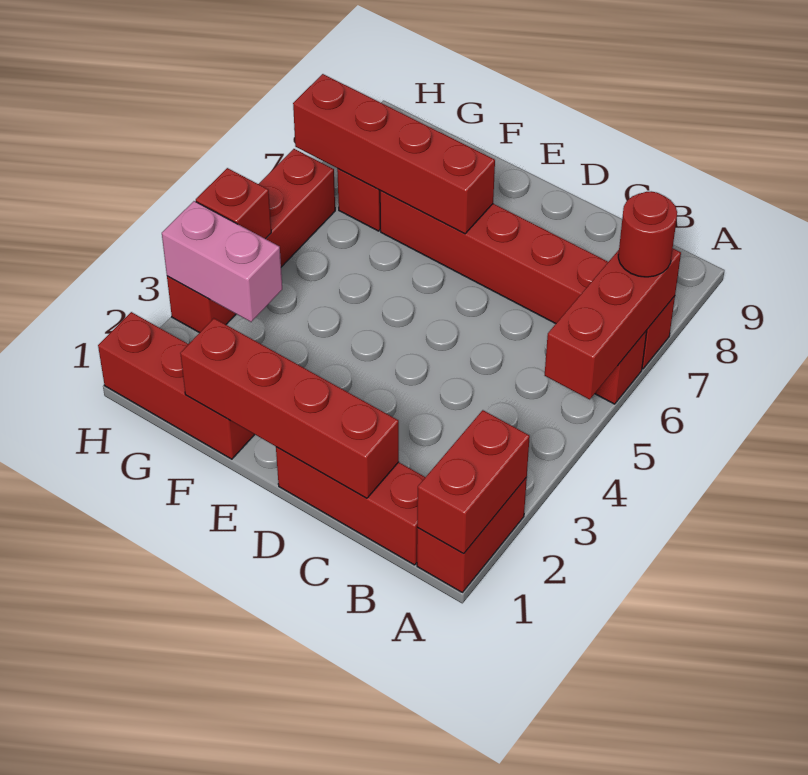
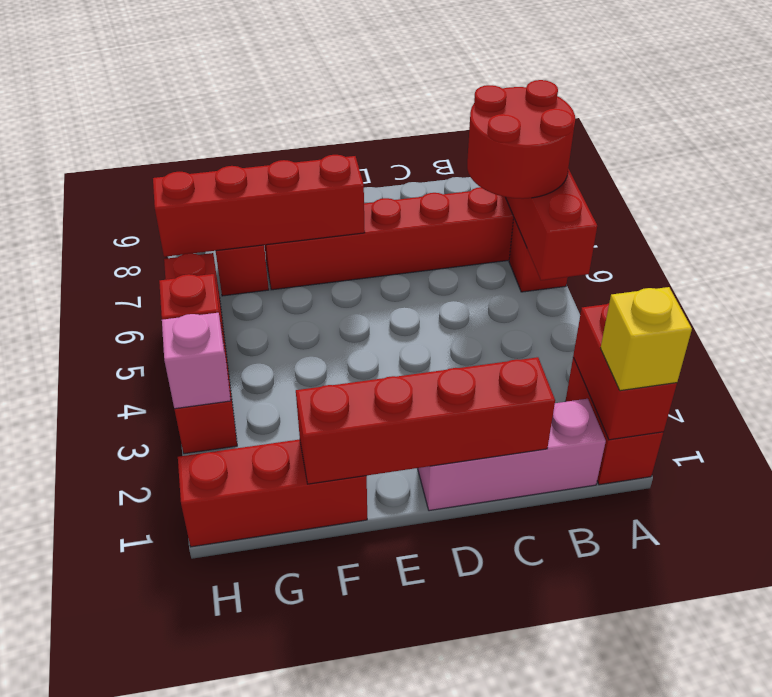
none -> yellow 1x1 brick [600,287,692,391]
red 1x1 round brick [618,191,677,277] -> red 2x2 round brick [467,80,575,199]
red 1x3 brick [276,447,425,565] -> pink 1x3 brick [418,399,606,511]
pink 1x2 brick [162,201,282,322] -> pink 1x1 brick [162,313,231,409]

